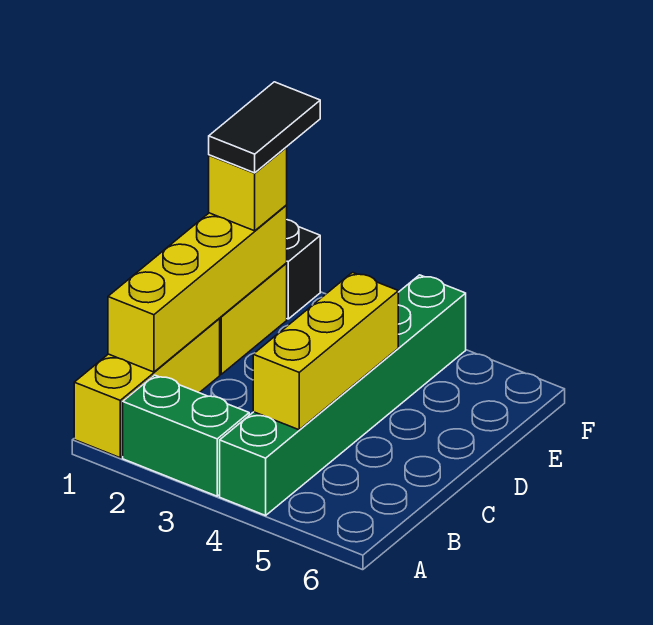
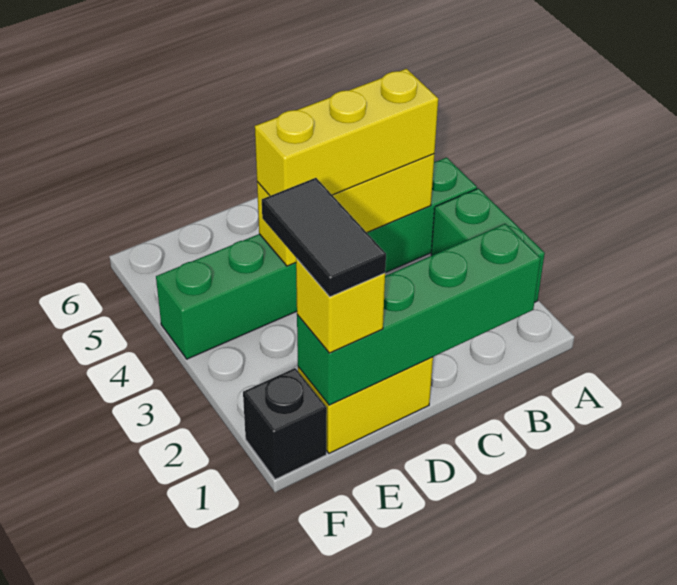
yellow 1x3 brick [74,319,220,458] -> yellow 1x3 brick moved to [255,69,438,196]
yellow 1x4 brick [108,205,287,372] -> green 1x4 brick [297,224,541,405]
black 1x2 tile [209,82,320,173] -> black 1x2 tile turned to [262,178,386,297]

